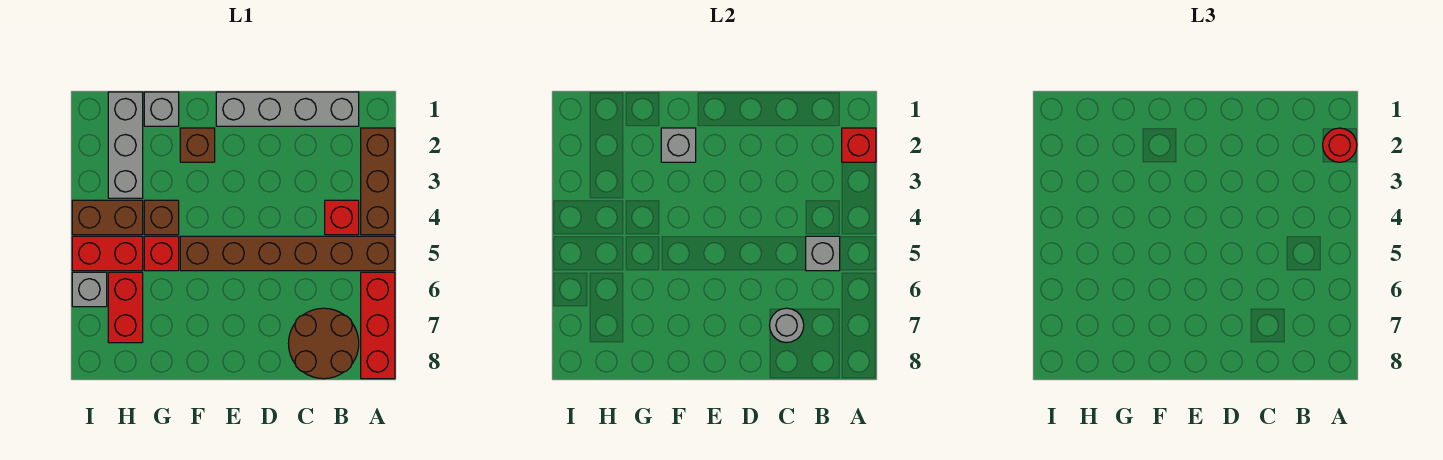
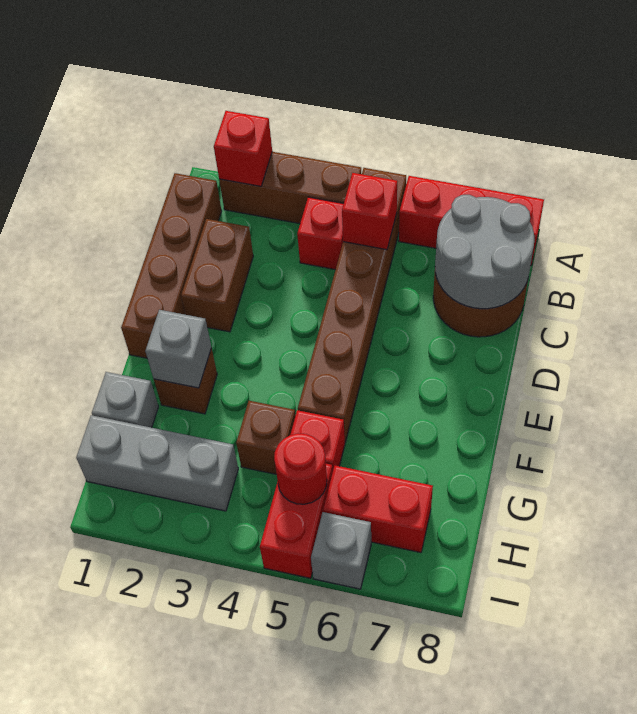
red 1x1 round brick [1323,128,1357,162] -> red 1x1 round brick moved to [274,433,327,504]
grey 1x4 brick [216,92,359,126] -> brown 1x4 brick [121,173,222,358]
grey 1x1 brick [806,236,840,271] -> red 1x1 brick [342,173,397,250]
grey 1x1 round brick [770,308,804,343] -> grey 2x2 round brick [435,195,535,309]
brown 1x2 brick [72,200,143,235] -> brown 1x2 brick moved to [181,219,253,332]

